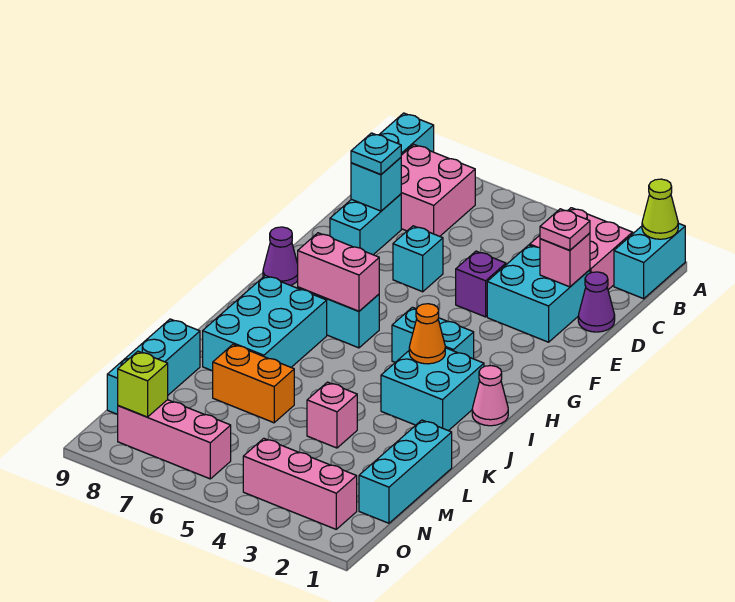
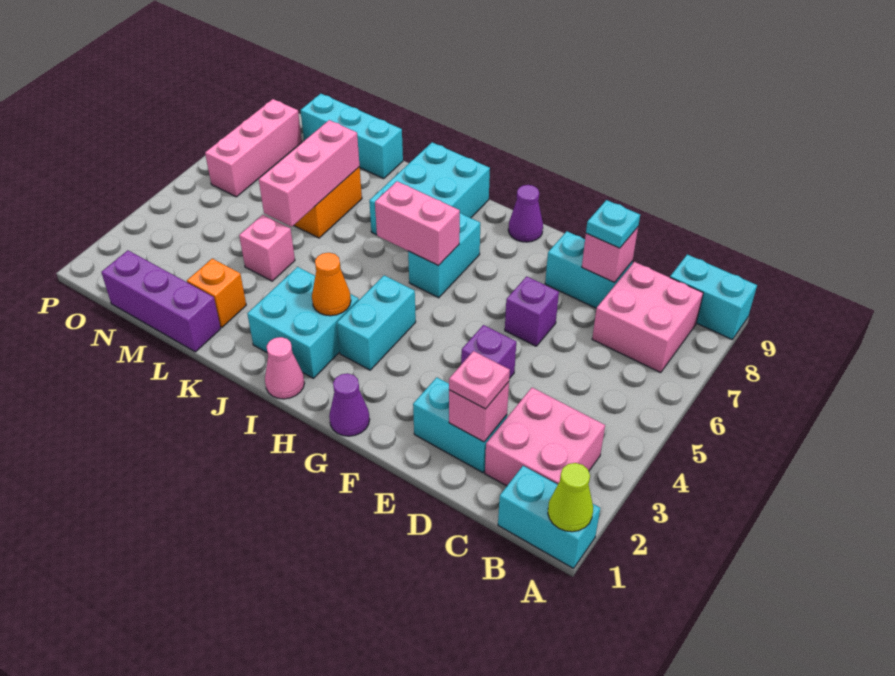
purple 1x1 cone [578,272,615,332] -> purple 1x1 cone moved to [329,373,370,436]
cyan 2x2 brick [487,245,590,342] -> cyan 1x2 brick [413,377,507,473]
cyan 1x1 brick [351,158,401,211] -> pink 1x1 brick [582,227,638,283]
cyan 1x1 brick [393,226,443,292] -> purple 1x1 brick [505,276,559,346]
pink 1x2 brick [298,233,379,311] -> pink 1x2 brick turned to [375,181,460,266]
cyan 2x3 brick [203,276,327,371] -> cyan 2x3 brick turned to [369,142,490,235]
cyan 1x3 brick [359,420,452,523] -> purple 1x3 brick [101,250,221,352]
none -> orange 1x1 brick [187,258,246,327]
pink 1x3 brick [243,438,357,529] -> pink 1x3 brick moved to [259,120,360,227]
lime 1x1 brick [118,351,168,417] -> none

